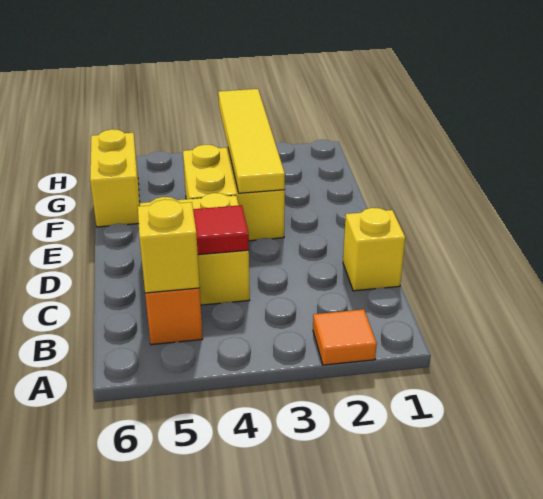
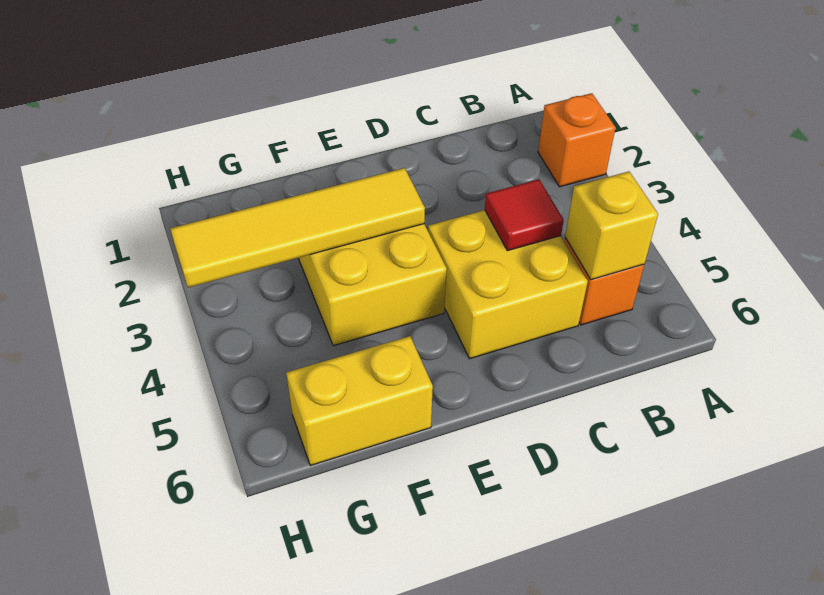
orange 1x1 tile [313,309,377,365] -> orange 1x1 brick [538,93,616,187]
yellow 1x1 brick [343,208,405,291] -> none

